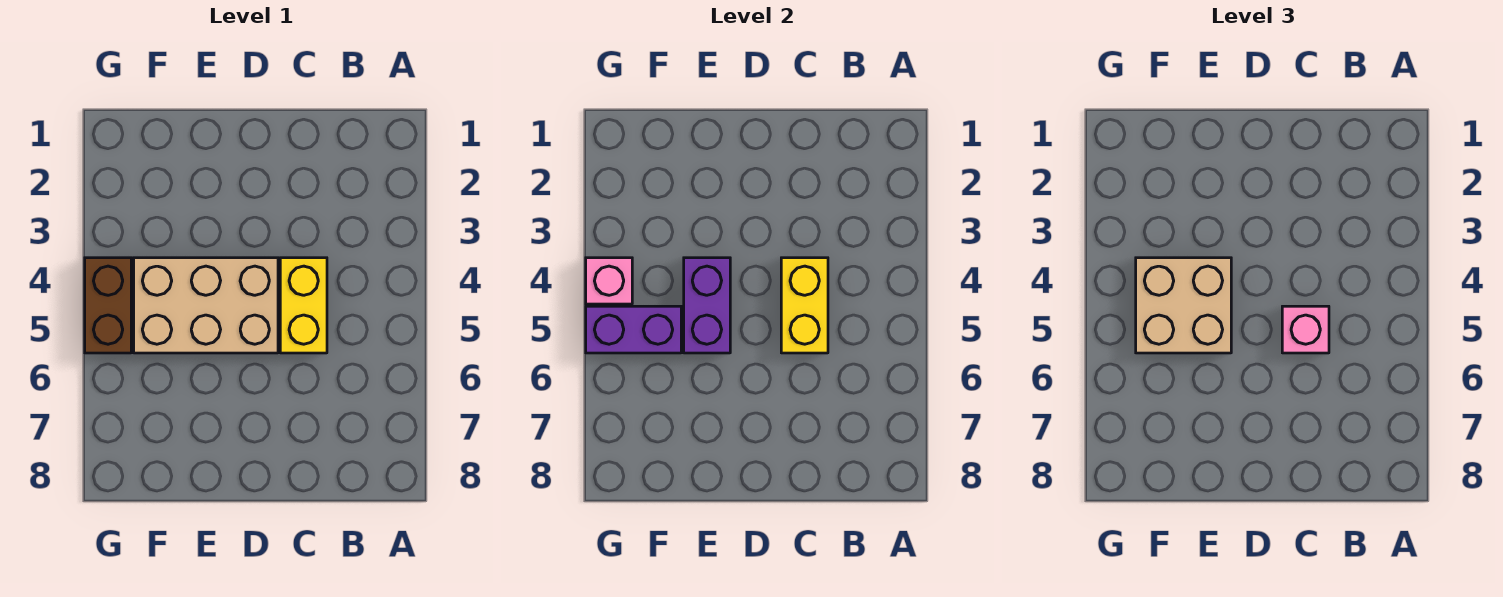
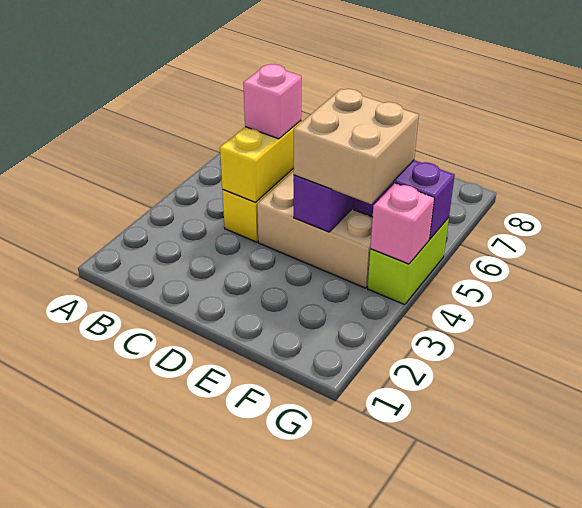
brown 1x2 brick [85,258,131,353] -> lime 1x2 brick [368,218,449,305]

